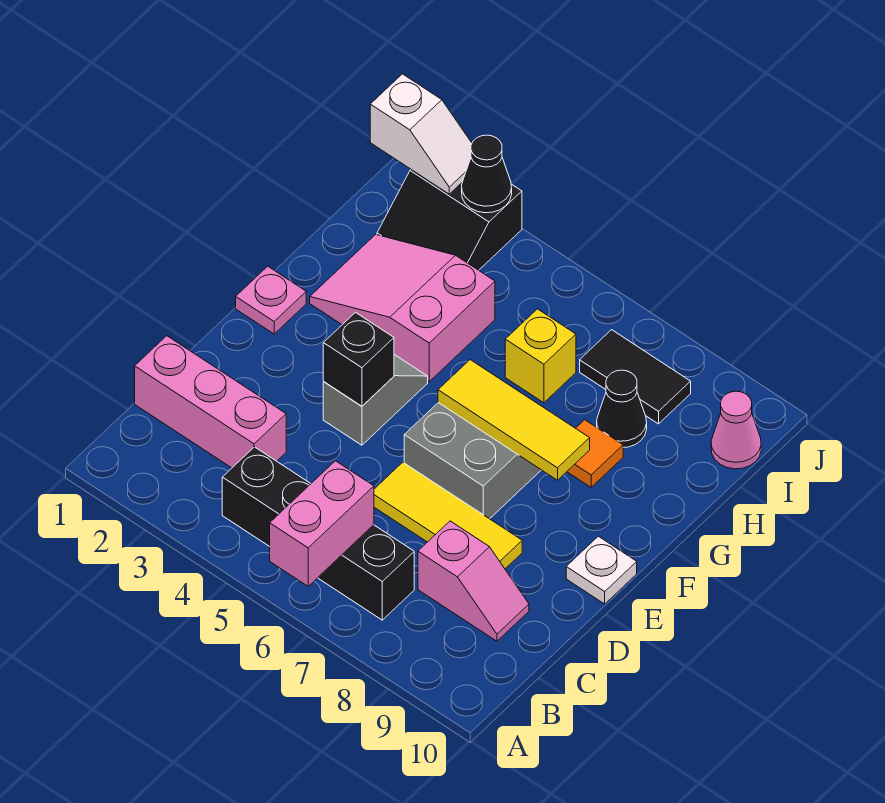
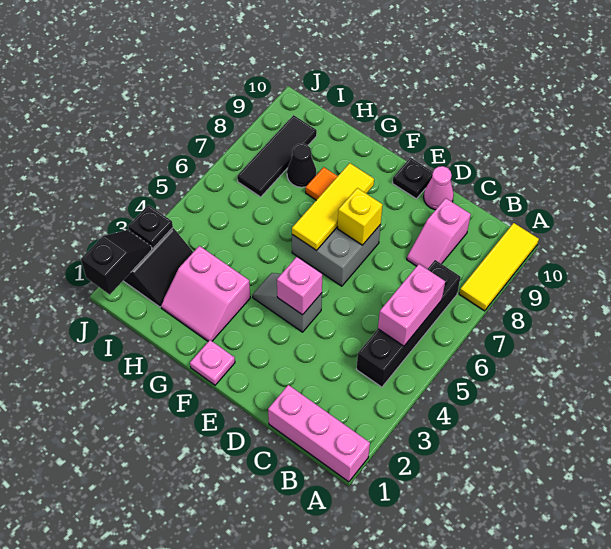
pink 1x2 brick [270,461,374,586] -> pink 1x2 brick turned to [378,264,445,346]
pink 1x3 brick [135,336,286,468] -> pink 1x3 brick turned to [268,385,370,482]
pink 1x2 slope [418,521,529,641] -> pink 1x2 slope turned to [407,198,471,269]
yellow 1x3 tile [374,462,522,569] -> yellow 1x3 tile moved to [459,223,539,311]
black 1x1 brick [323,313,394,406] -> pink 1x1 brick [277,257,322,315]
white 1x1 plate [566,536,637,604] -> black 1x1 plate [393,158,433,199]
pink 2x3 slope [310,235,495,381] -> pink 2x2 slope [161,246,250,341]
yellow 1x1 brick [505,309,576,403] -> yellow 1x1 brick moved to [338,188,383,245]
black 1x2 tile [580,330,691,424] -> black 1x3 tile [237,115,317,197]
pink 1x1 cone [711,391,761,469] -> pink 1x1 cone moved to [424,166,454,210]
white 1x2 slope [370,74,472,194] -> black 1x2 slope [81,230,152,295]
black 1x1 cone [462,135,512,213] -> black 1x1 plate [128,205,173,248]

